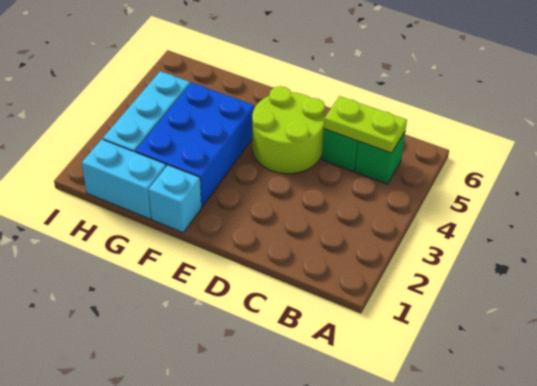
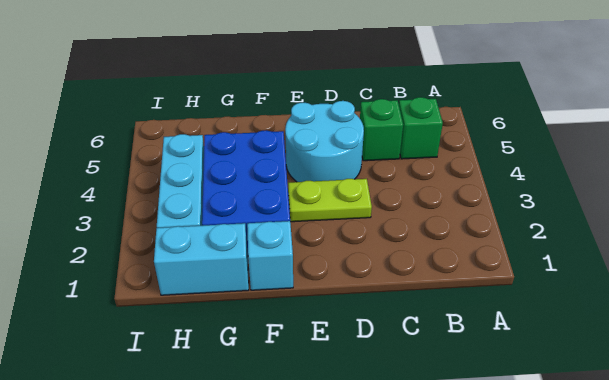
lime 1x2 plate [324,96,407,153] -> lime 1x2 plate moved to [288,179,372,222]
lime 2x2 round brick [252,86,325,174] -> cyan 2x2 round brick [285,101,364,182]

